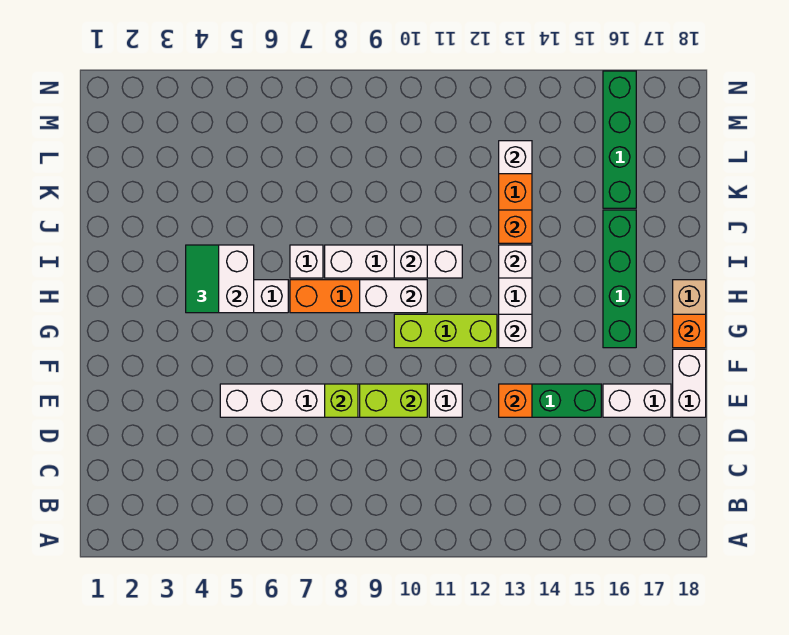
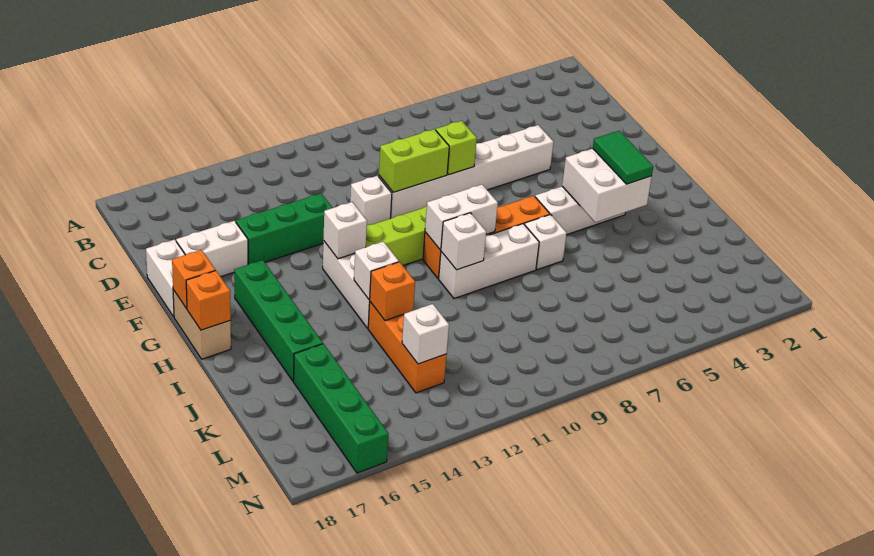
orange 1x1 brick [499,384,532,417] -> orange 1x1 brick moved to [186,271,231,330]
white 1x4 brick [325,245,462,278] -> white 1x3 brick [439,224,539,299]

